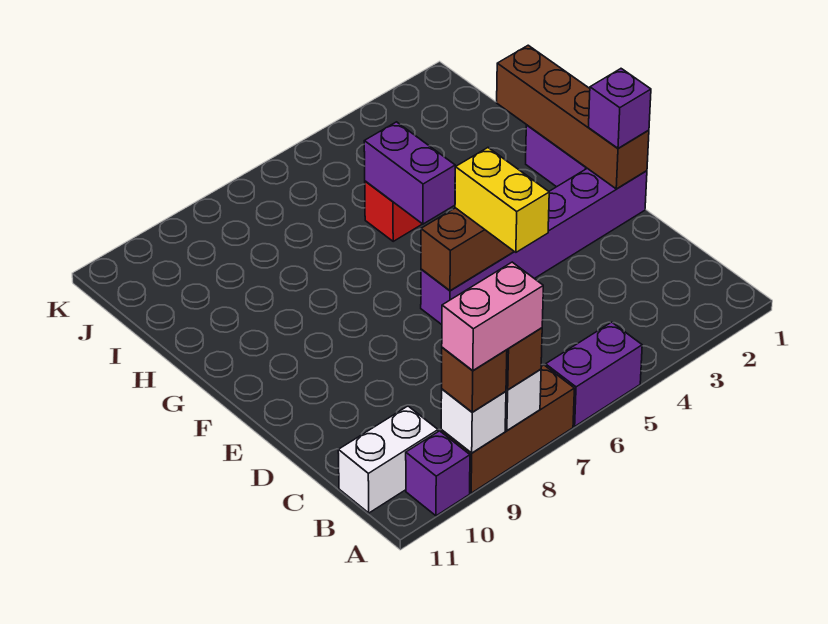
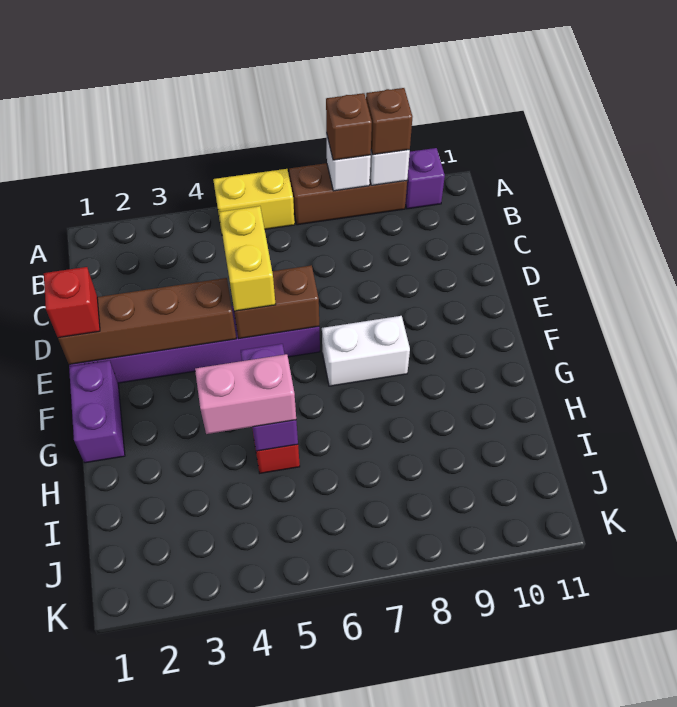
purple 1x2 brick [546,322,642,426] -> yellow 1x2 brick [213,169,295,233]
pink 1x2 brick [442,262,543,371] -> pink 1x2 brick moved to [195,354,296,434]
white 1x2 brick [338,406,438,513] -> white 1x2 brick moved to [322,316,410,386]
brown 1x4 brick [497,45,649,189] -> brown 1x4 brick turned to [58,278,236,364]
purple 1x1 brick [589,69,651,148] -> red 1x1 brick [44,267,100,338]

